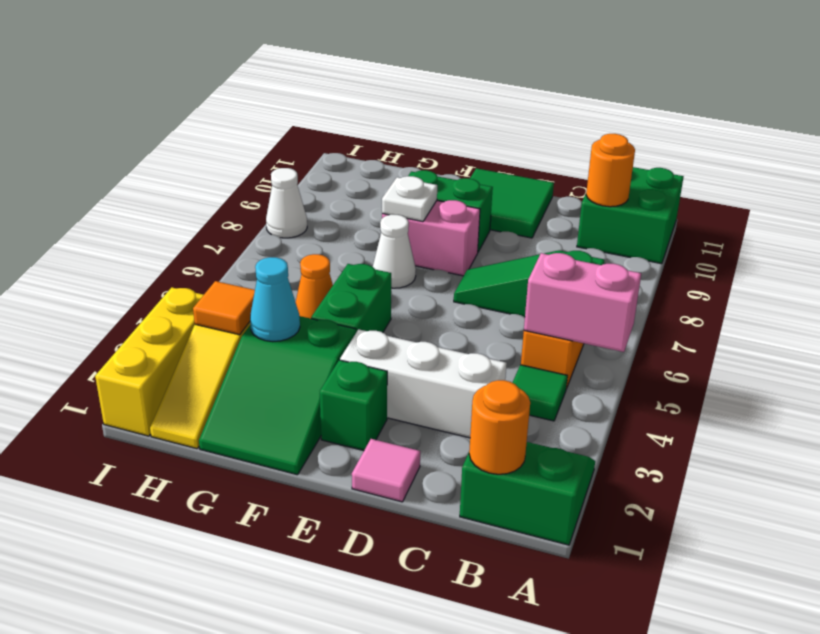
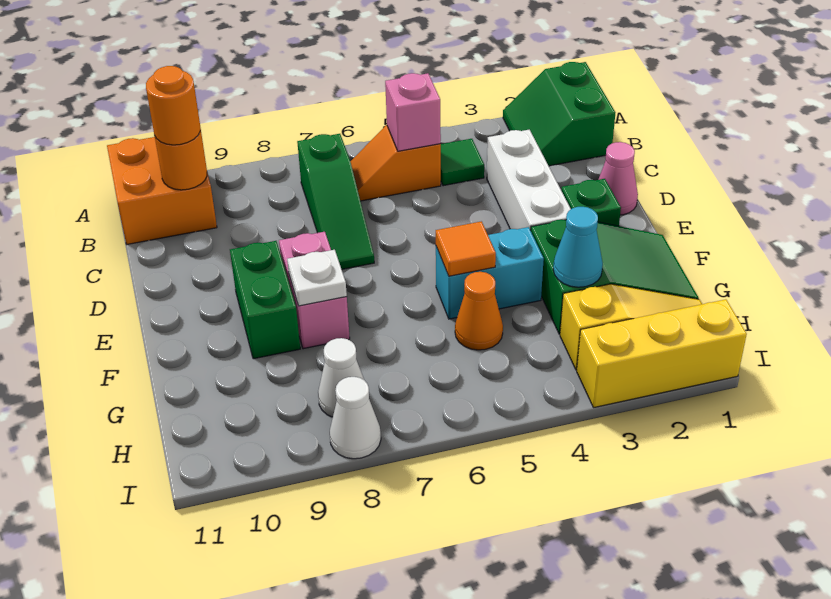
pink 1x2 brick [524,253,641,352] -> pink 1x1 brick [385,73,441,151]
green 2x2 brick [577,167,684,264] -> orange 2x2 brick [107,137,217,244]
orange 1x1 round brick [469,380,530,474] -> orange 1x1 round brick moved to [146,66,200,145]
pink 1x1 tile [352,439,420,502] -> pink 1x1 cone [599,142,638,215]
green 2x2 tile [470,168,554,238] -> none
green 1x2 brick [311,264,391,332] -> cyan 1x2 brick [436,227,544,319]
white 1x1 cone [373,215,416,288] -> white 1x1 cone moved to [318,338,364,417]
orange 1x1 tile [193,281,255,335] -> orange 1x1 tile moved to [436,221,496,276]

